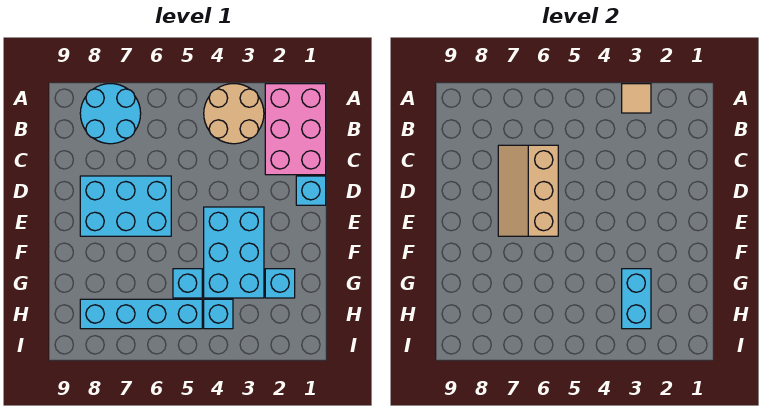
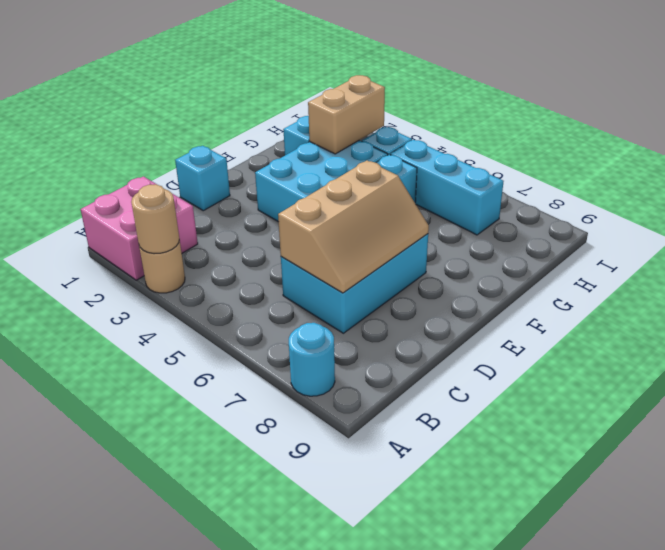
pink 2x3 brick [265,84,326,175] -> pink 2x2 brick [81,176,198,280]
tan 2x2 round brick [204,84,264,144] -> tan 1x1 round brick [139,240,185,293]
tan 1x1 tile [622,84,651,113] -> tan 1x1 round brick [131,184,179,254]
cyan 2x2 round brick [80,84,141,144] -> cyan 1x1 round brick [289,323,335,396]
cyan 2x3 brick [80,176,171,236] -> cyan 2x3 brick turned to [281,234,428,333]
cyan 1x2 brick [622,269,651,329] -> tan 1x2 brick [308,75,385,154]
cyan 1x4 brick [80,299,202,329] -> cyan 1x3 brick [390,140,504,235]

